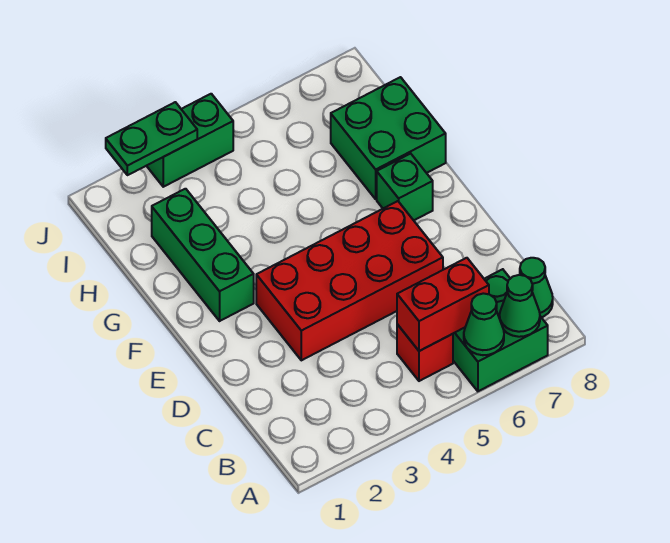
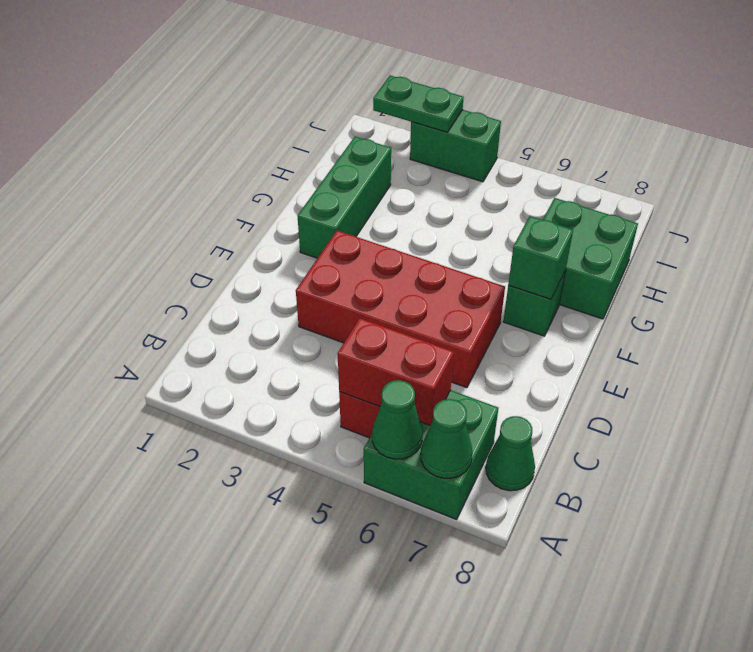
none -> green 1x1 brick [508,216,573,299]

